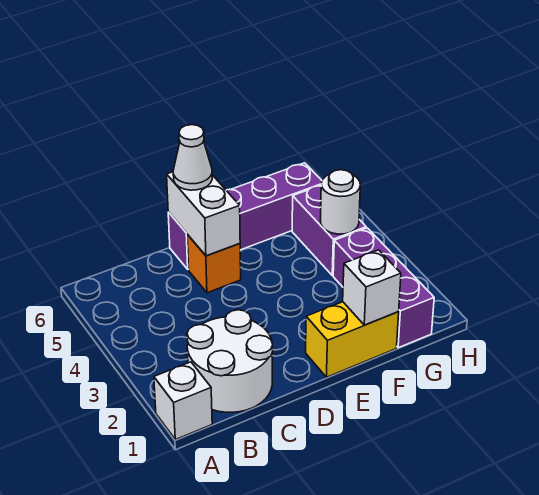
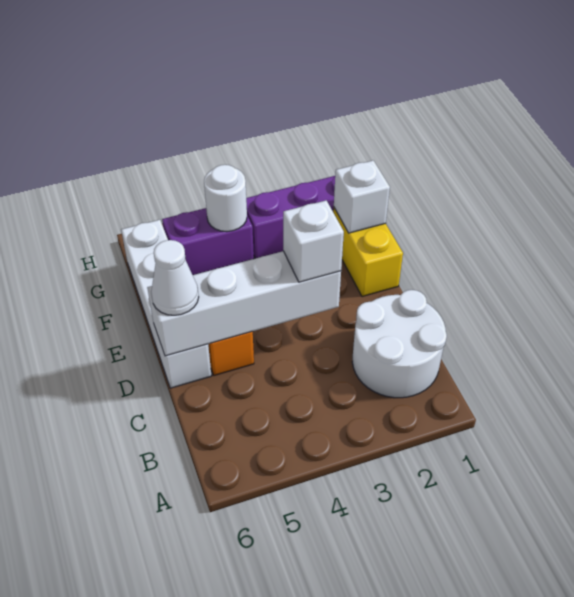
white 1x1 brick [154,362,212,440] -> white 1x1 brick moved to [283,200,344,282]
white 1x2 brick [167,172,240,256] -> white 1x4 brick [147,251,341,356]
purple 1x4 brick [168,163,322,269] -> white 1x4 brick [121,220,211,388]

